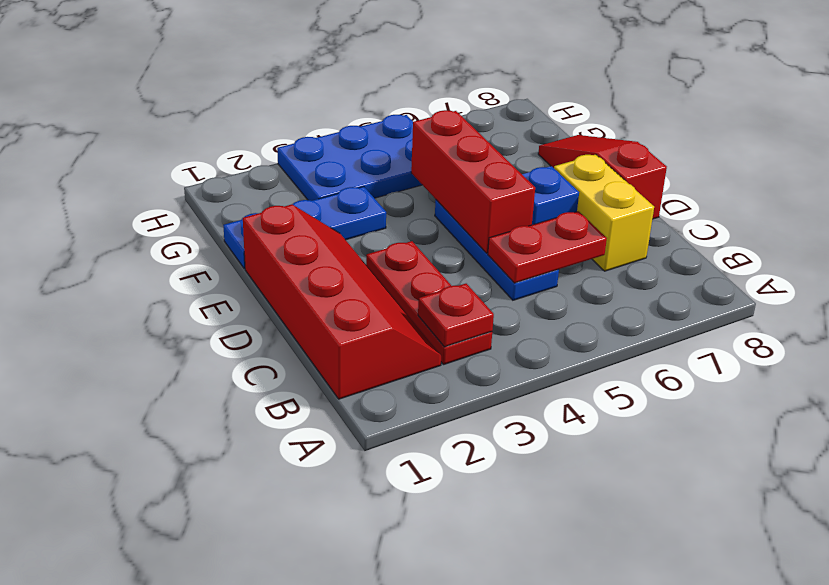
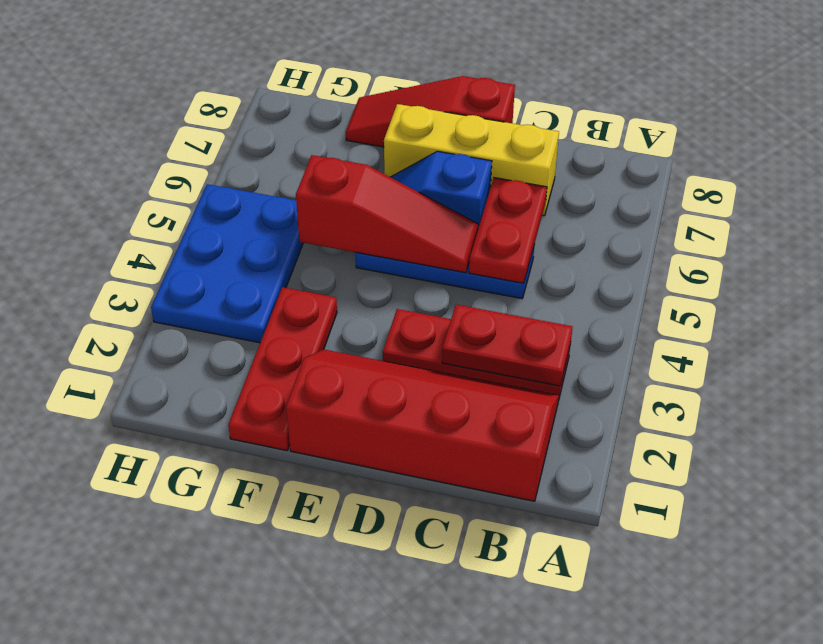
red 1x1 plate [418,284,494,347] -> red 1x2 plate [442,305,573,386]
yellow 1x2 brick [554,154,654,271] -> yellow 1x3 brick [384,104,559,216]
red 1x3 brick [411,110,535,253] -> red 1x3 slope [296,155,479,273]
blue 1x3 plate [223,187,386,269] -> red 1x3 plate [228,287,337,451]

